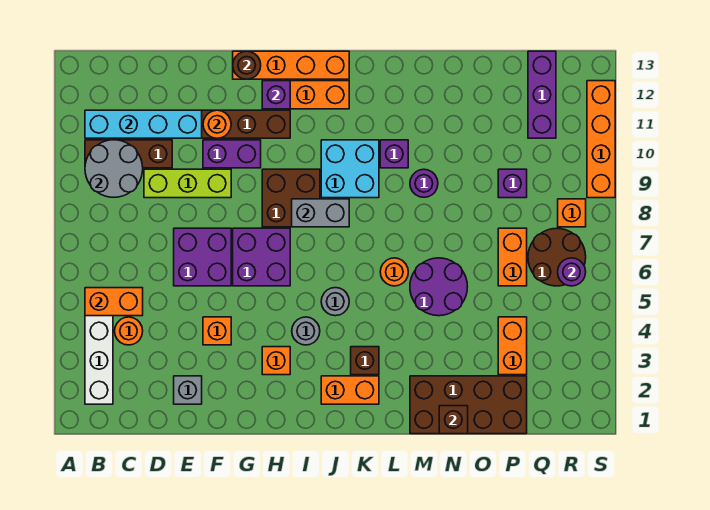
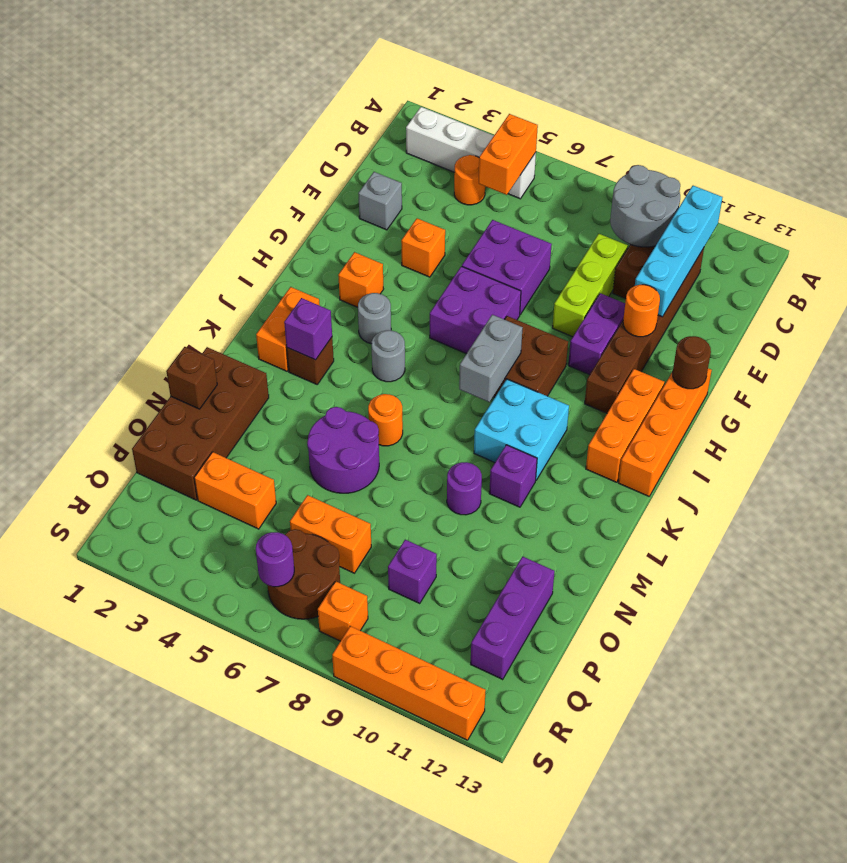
purple 1x1 brick [262,81,290,109] -> purple 1x1 brick moved to [284,298,332,360]
purple 1x3 brick [528,51,556,138] -> purple 1x3 brick turned to [471,556,555,679]

